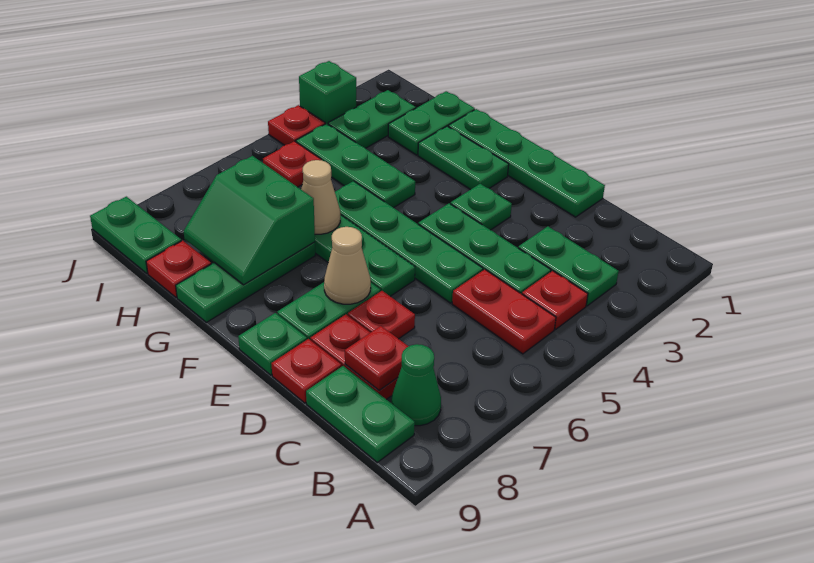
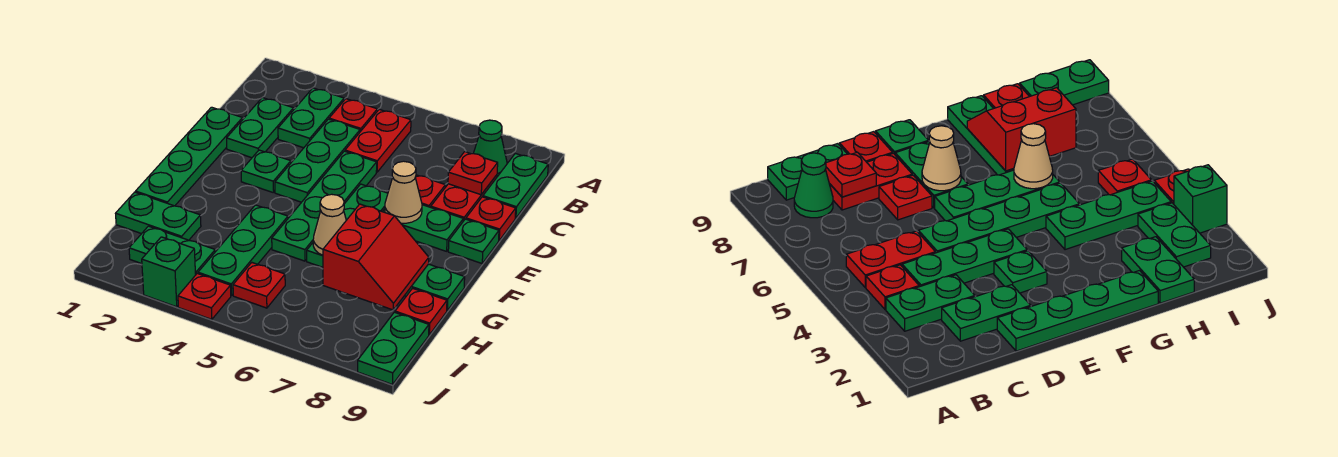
green 1x2 plate [418,126,509,190] -> green 1x2 plate moved to [227,98,294,158]
green 2x2 slope [184,156,315,285] -> red 2x2 slope [323,204,429,310]

